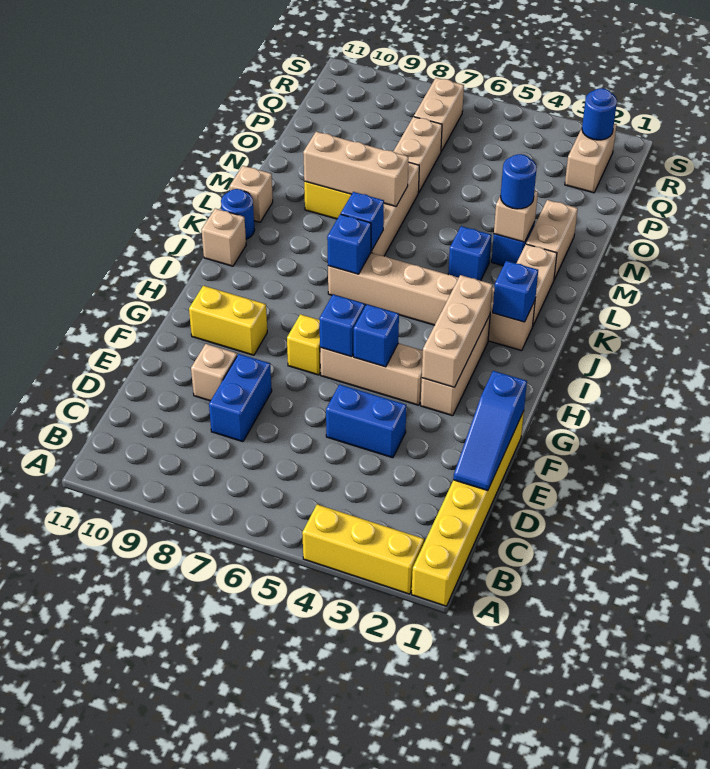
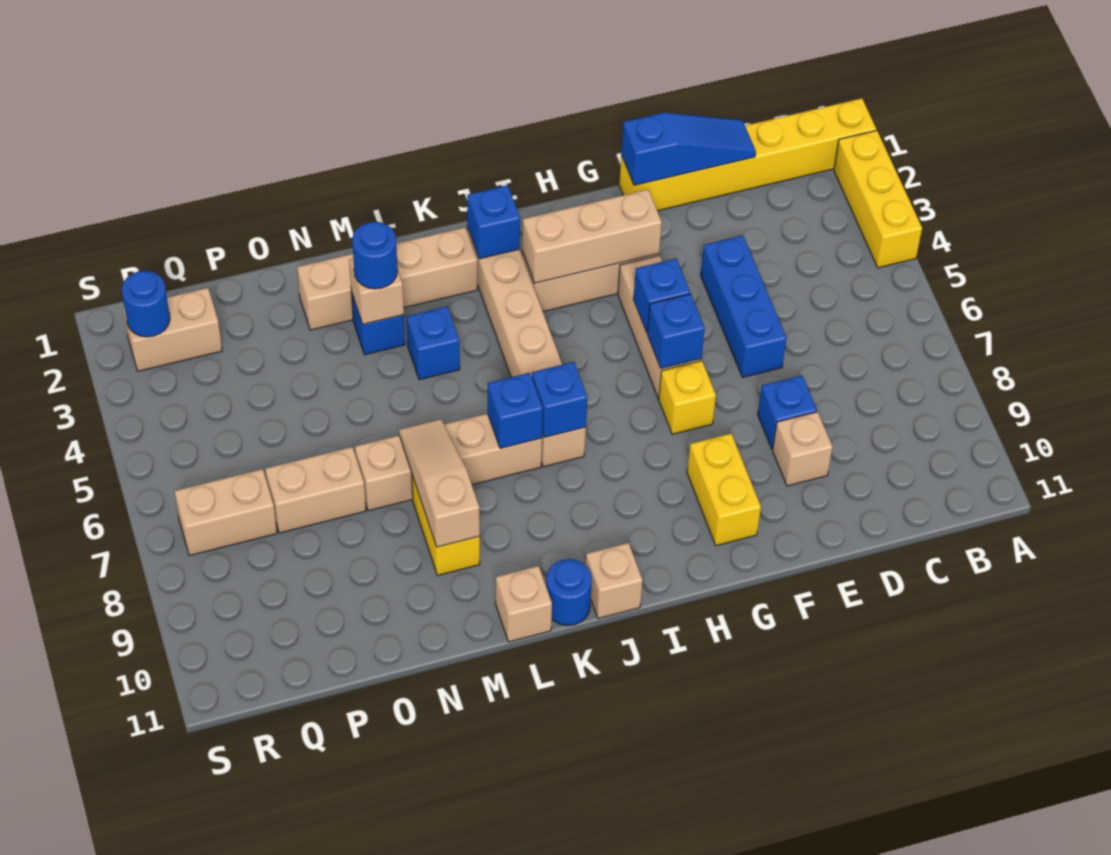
blue 1x2 brick [209,354,272,442] -> blue 1x1 brick [758,376,817,449]
blue 1x2 brick [326,384,406,458] -> blue 1x3 brick [701,236,786,377]
tan 1x3 brick [303,132,408,206] -> tan 1x3 slope [399,419,480,547]

